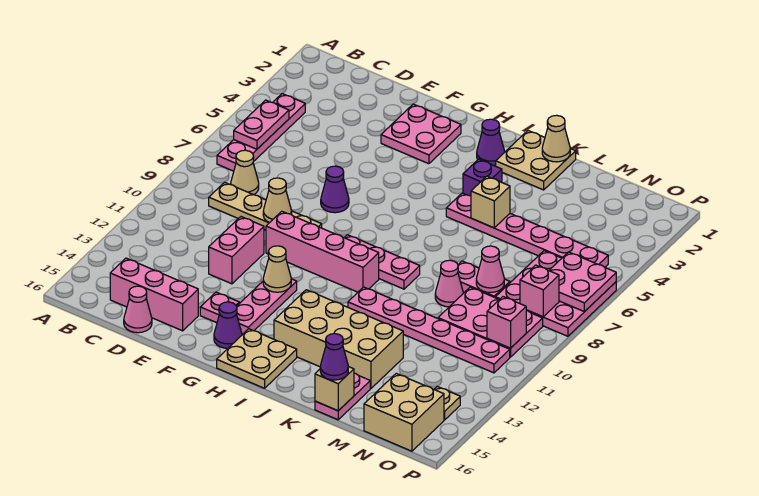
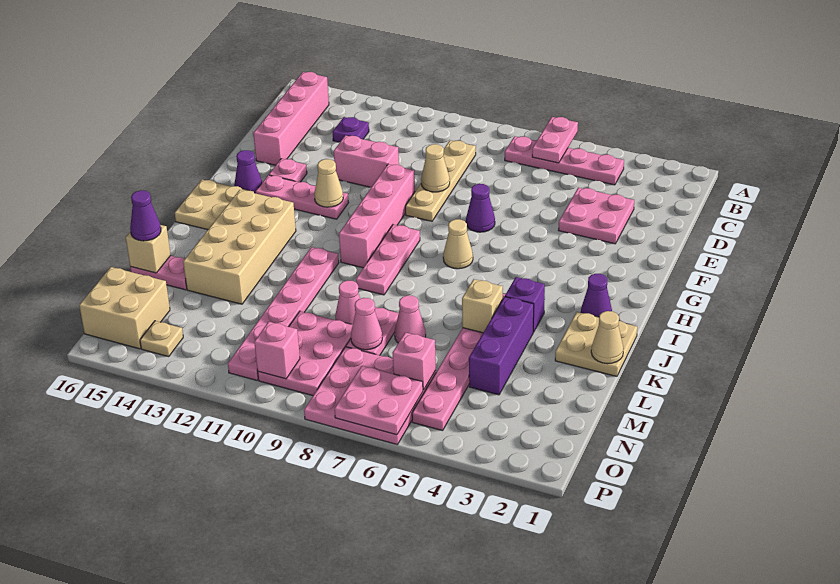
pink 1x2 plate [234,100,289,149] -> pink 1x2 plate turned to [532,117,578,163]
tan 1x1 cone [231,150,259,195] -> tan 1x1 cone moved to [443,219,473,269]
none -> purple 1x1 plate [333,117,369,142]
pink 1x3 brick [110,258,198,331] -> pink 1x4 brick [253,72,329,165]
pink 1x1 cone [124,286,152,333] -> pink 1x1 cone moved to [395,295,426,343]
pink 2x2 plate [381,104,461,164] -> pink 2x2 plate moved to [558,188,634,244]
none -> purple 1x3 brick [469,297,534,395]
pink 1x1 brick [520,265,559,317] -> pink 1x1 brick moved to [392,332,436,390]

